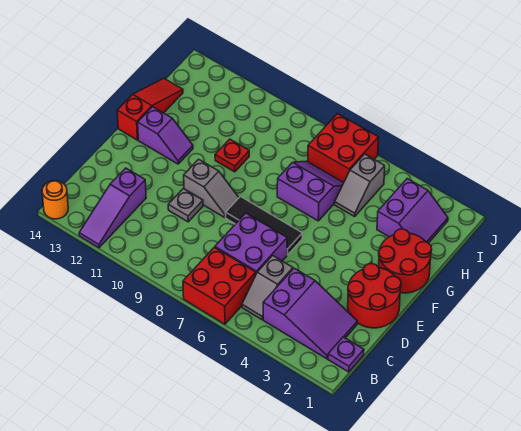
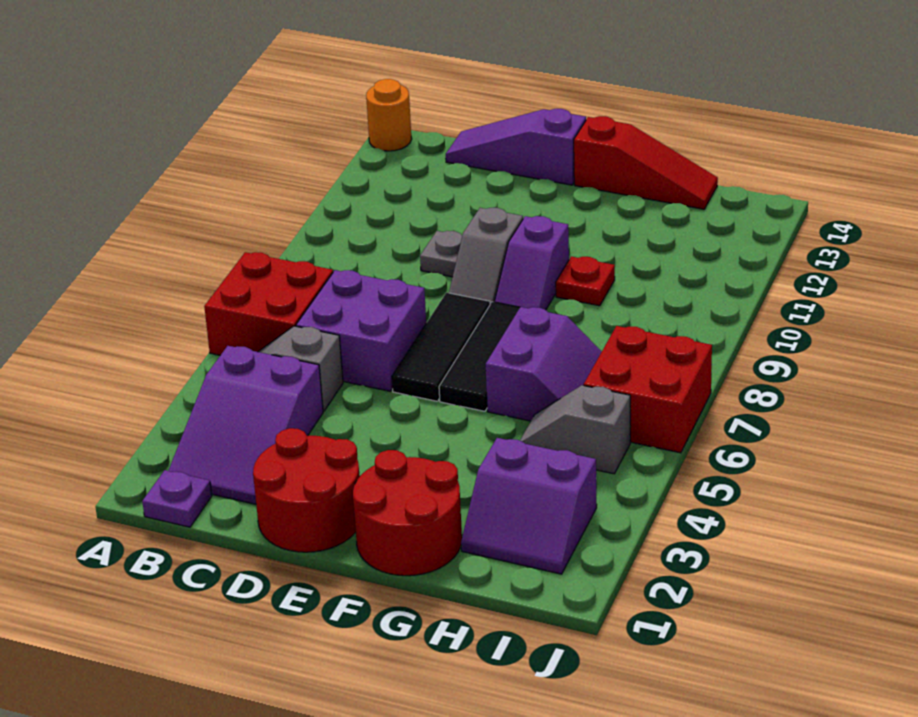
purple 1x3 slope [79,168,146,248] -> purple 1x3 slope moved to [446,109,586,185]
none -> black 1x3 tile [439,302,520,411]
purple 1x2 slope [138,107,193,164] -> purple 1x2 slope moved to [494,216,569,310]

